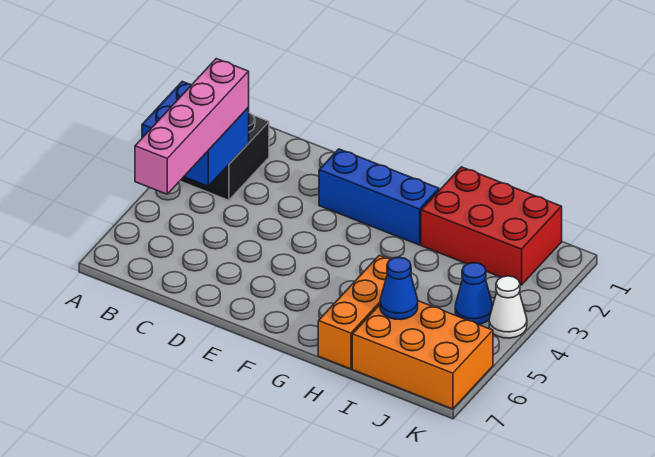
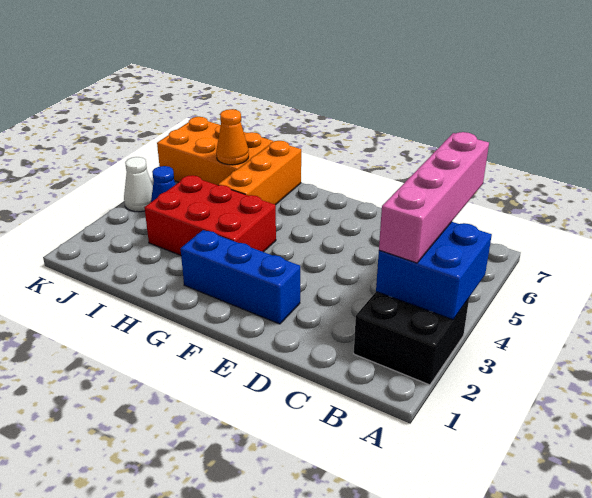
red 2x3 brick [421,167,562,285] -> red 2x3 brick moved to [144,175,276,255]
blue 1x1 cone [380,257,418,320] -> orange 1x1 cone [216,109,249,165]

